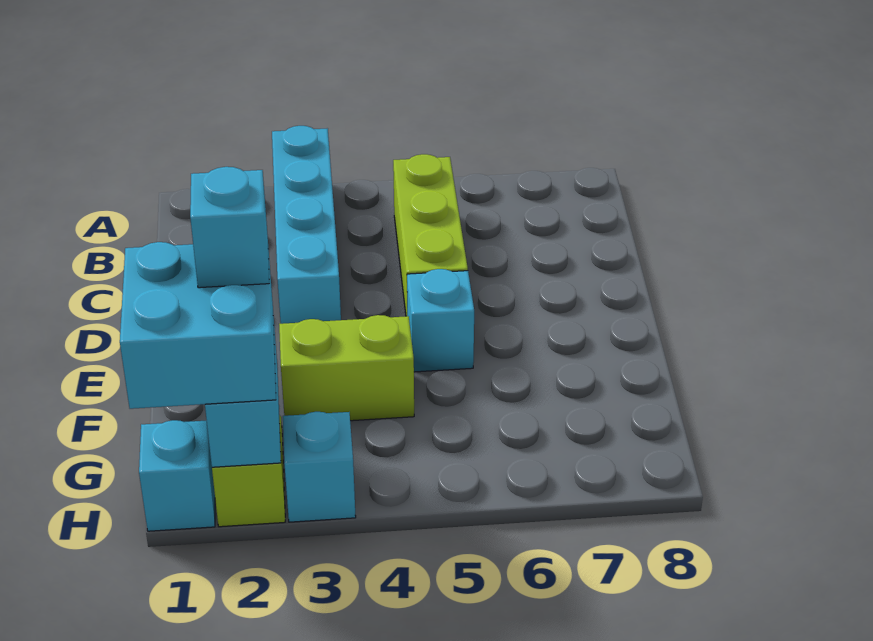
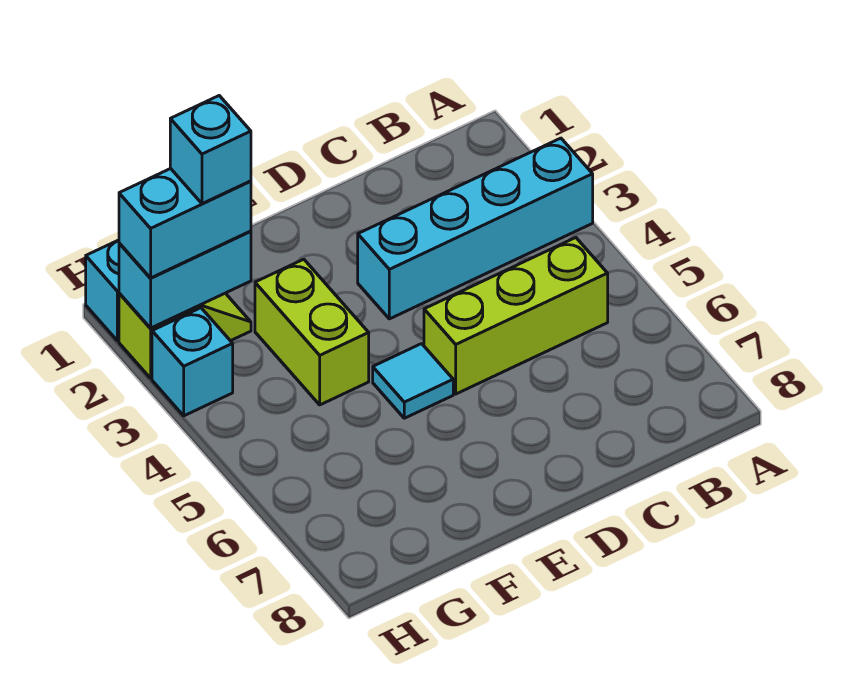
cyan 1x1 brick [407,269,474,372] -> cyan 1x1 tile [373,344,453,418]
cyan 2x2 brick [120,242,276,409] -> cyan 1x2 brick [119,169,251,278]

